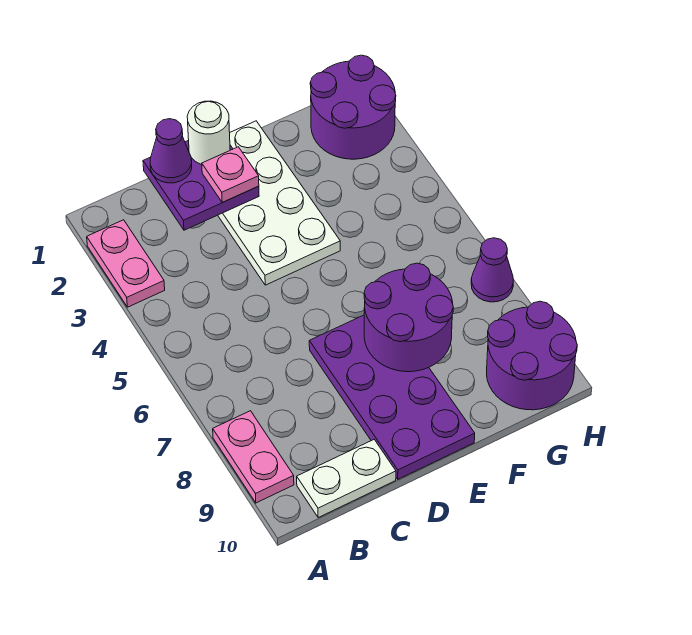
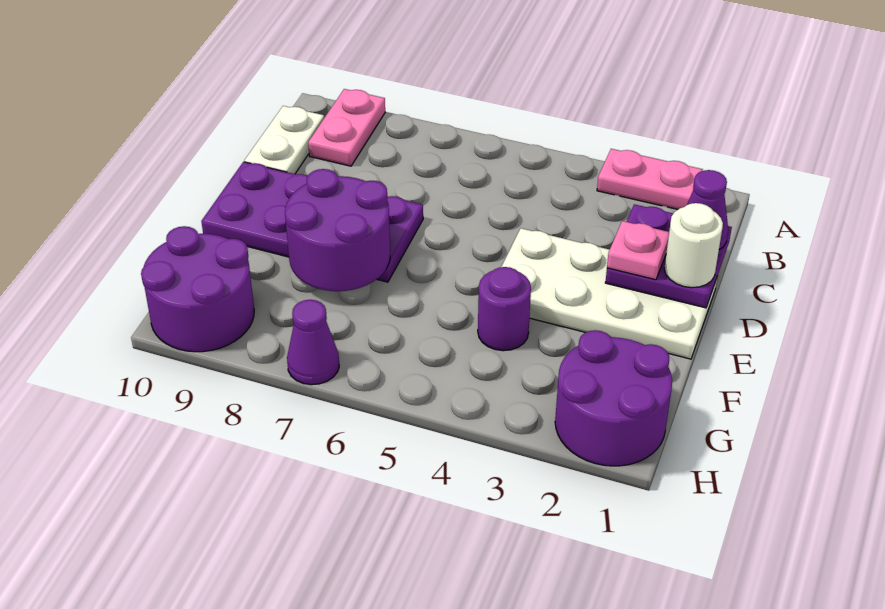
pink 1x2 plate [213,411,294,503] -> pink 1x2 plate turned to [308,89,385,166]
none -> purple 1x1 round brick [478,267,531,351]

